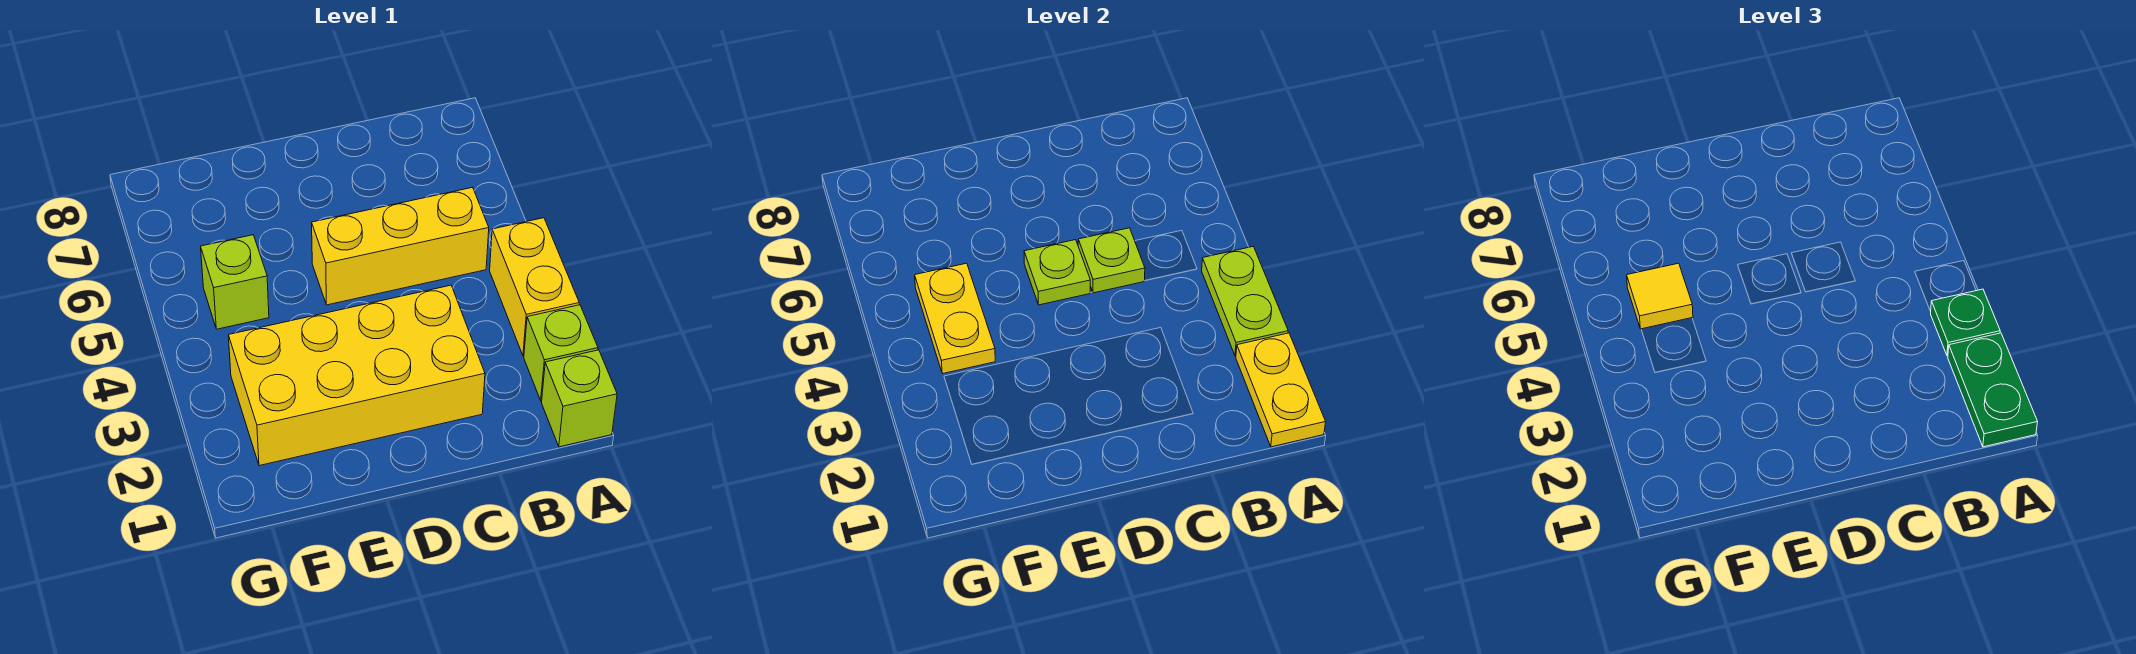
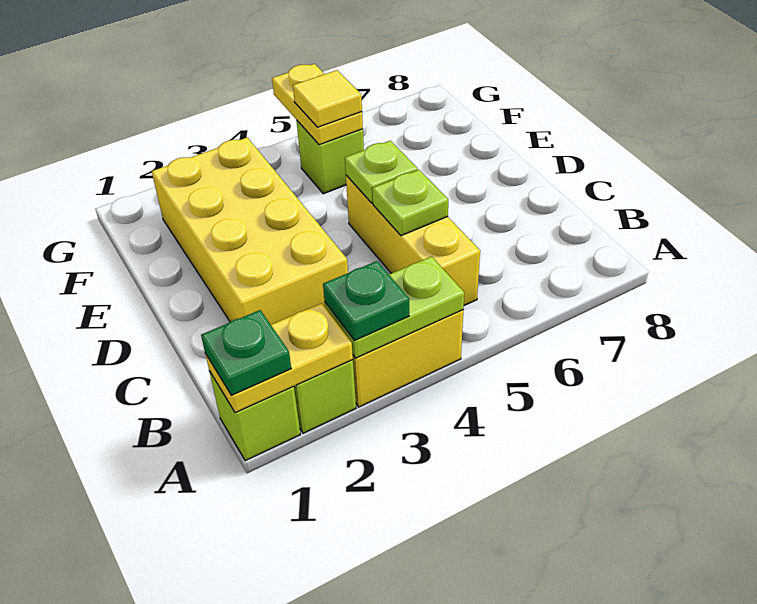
green 1x2 plate [1948,333,2037,447] -> green 1x1 plate [201,310,291,395]
yellow 1x2 plate [915,263,995,374] -> yellow 1x2 plate turned to [272,64,363,145]

